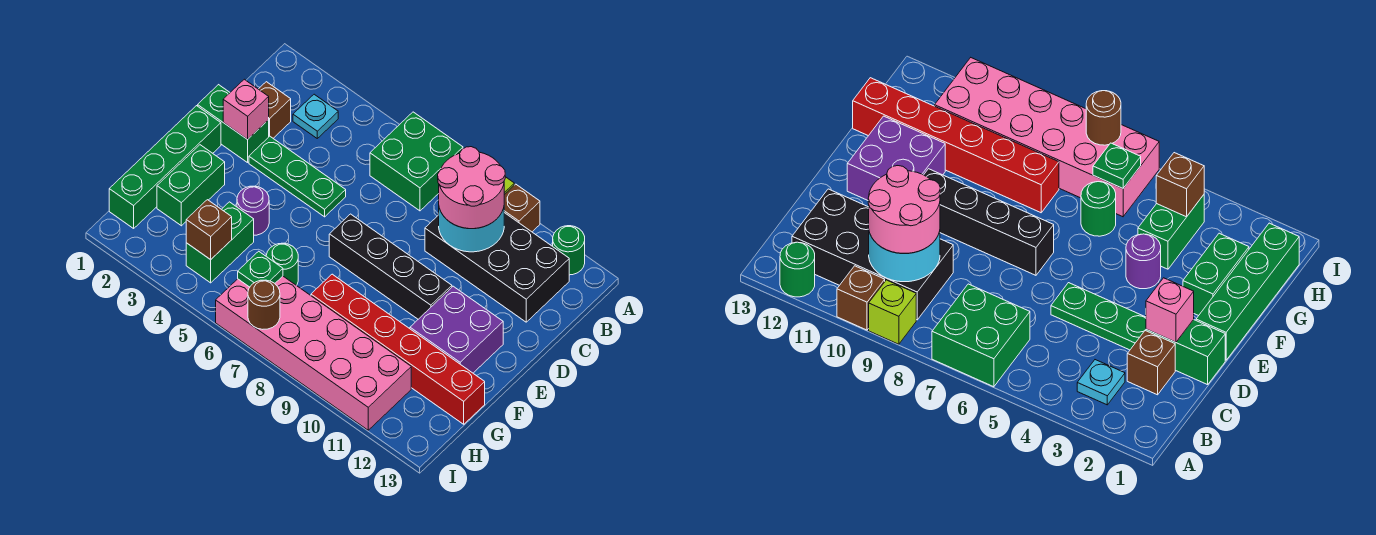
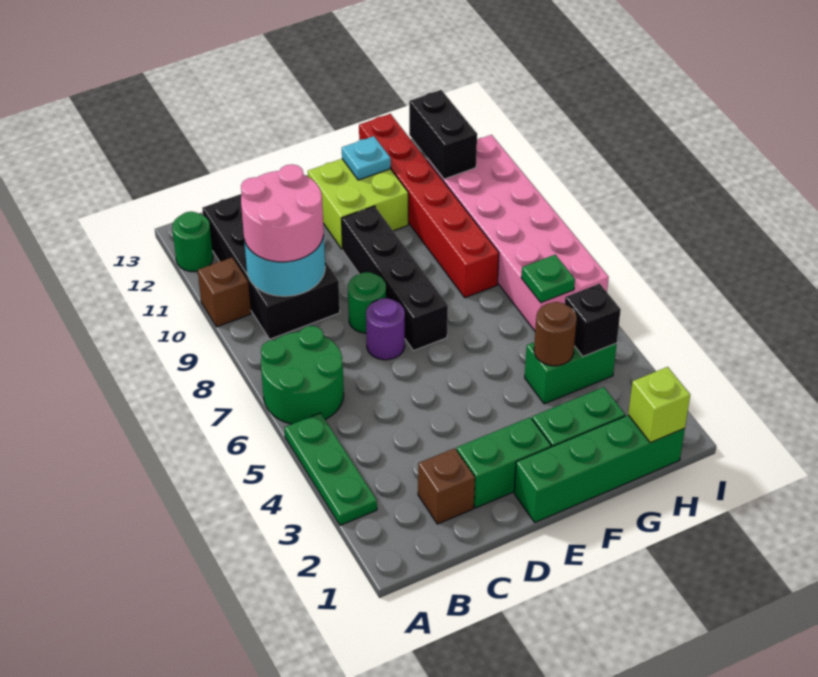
green 2x2 brick [370,112,463,211] -> green 2x2 round brick [261,326,344,424]
lime 1x1 brick [869,280,916,344] -> lime 1x1 brick moved to [628,367,690,443]
cyan 1x1 plate [293,94,338,138] -> cyan 1x1 plate moved to [342,136,391,180]
green 1x2 brick [198,85,269,163] -> green 1x2 brick turned to [457,417,551,508]
pink 1x1 brick [223,79,269,139] -> none
green 1x3 plate [249,136,346,217] -> green 1x3 plate moved to [285,413,377,525]
purple 2x2 brick [410,286,503,373] -> lime 2x2 brick [308,159,408,249]
purple 1x1 round brick [237,186,269,235] -> purple 1x1 round brick moved to [366,298,405,360]
green 1x1 round brick [266,243,298,286] -> green 1x1 round brick moved to [348,272,386,333]
brown 1x1 brick [186,200,232,260] -> black 1x1 brick [565,284,621,357]
none -> black 1x2 brick [409,90,477,179]
brown 1x1 round brick [248,280,280,329] -> brown 1x1 round brick moved to [534,302,577,366]

